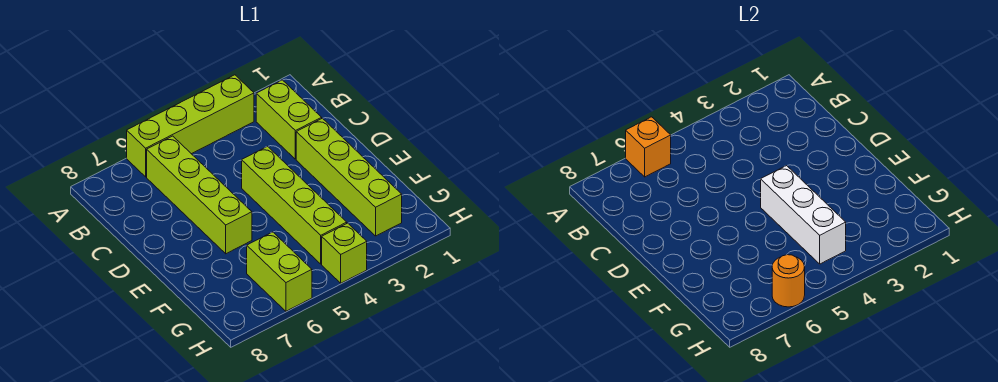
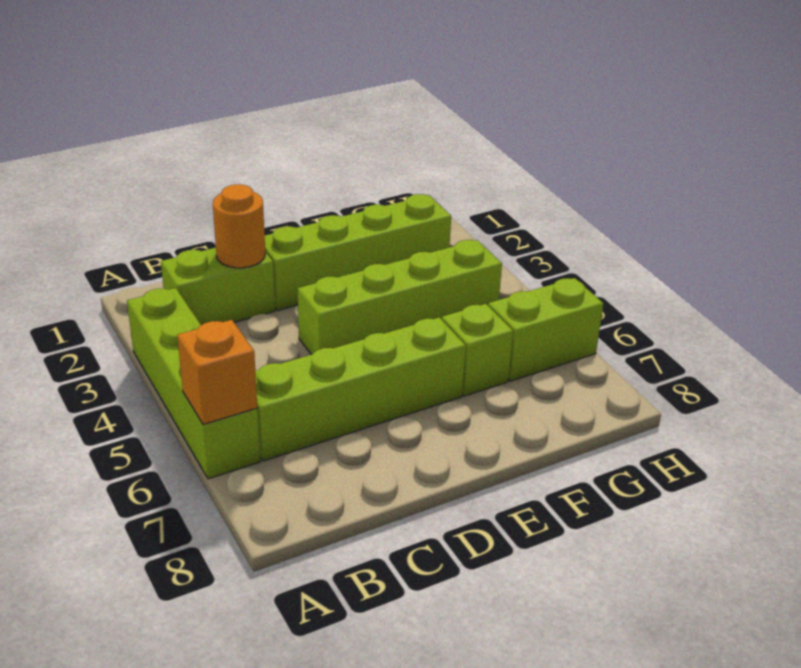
white 1x3 brick [761,166,846,264] -> none
lime 1x1 brick [322,223,367,283] -> lime 1x1 brick moved to [442,304,513,396]
orange 1x1 round brick [772,255,805,307] -> orange 1x1 round brick moved to [213,184,265,268]

